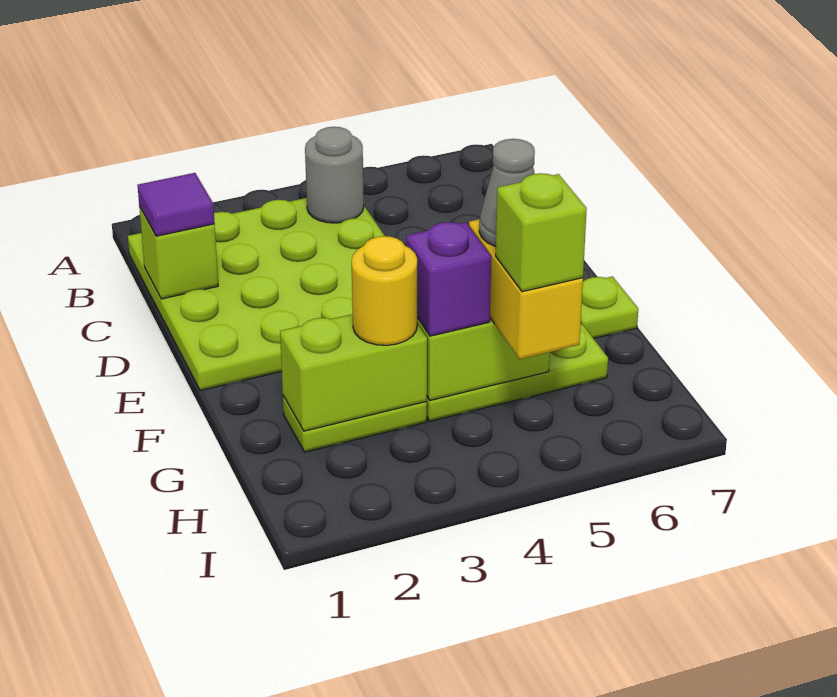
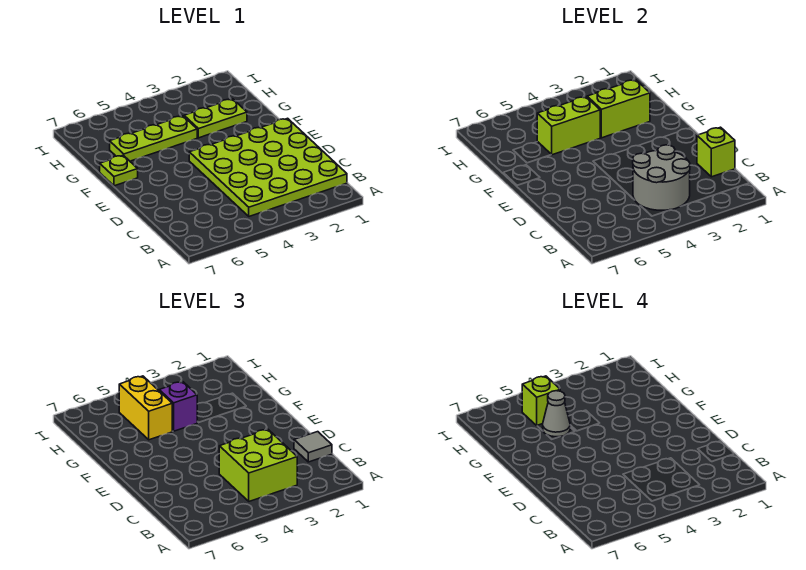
none -> lime 2x2 brick [219,429,297,501]
grey 1x1 round brick [305,127,364,223] -> grey 2x2 round brick [633,145,690,210]
purple 1x1 tile [138,173,215,236] -> grey 1x1 tile [294,432,332,462]
yellow 1x1 round brick [352,236,417,345] -> none

